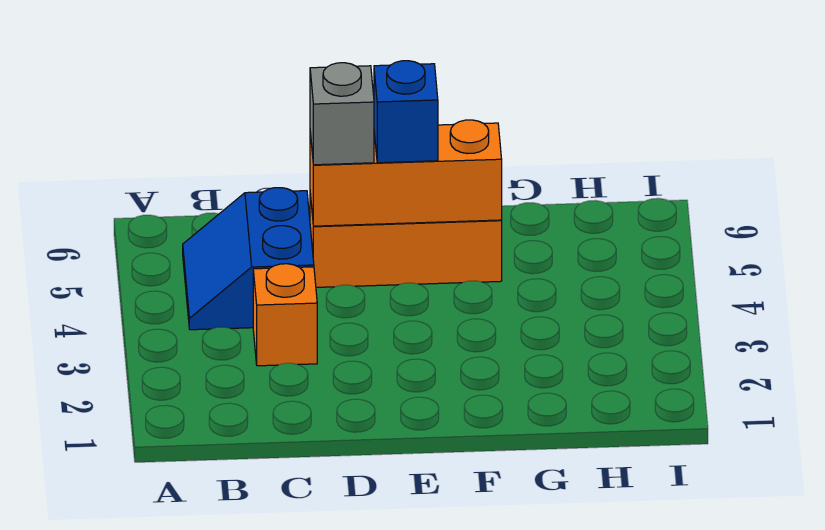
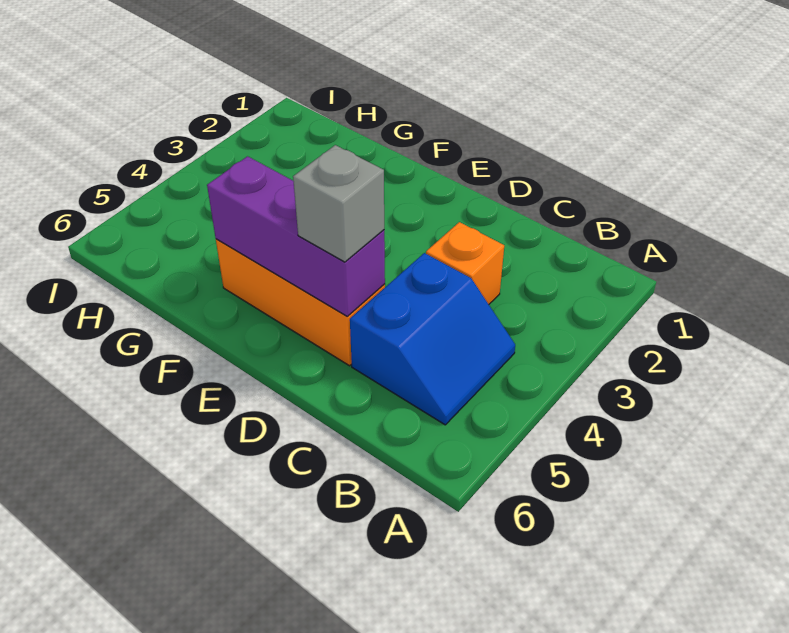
orange 1x3 brick [310,120,502,226] -> purple 1x3 brick [207,156,385,316]
blue 1x1 brick [374,61,438,163] -> none

